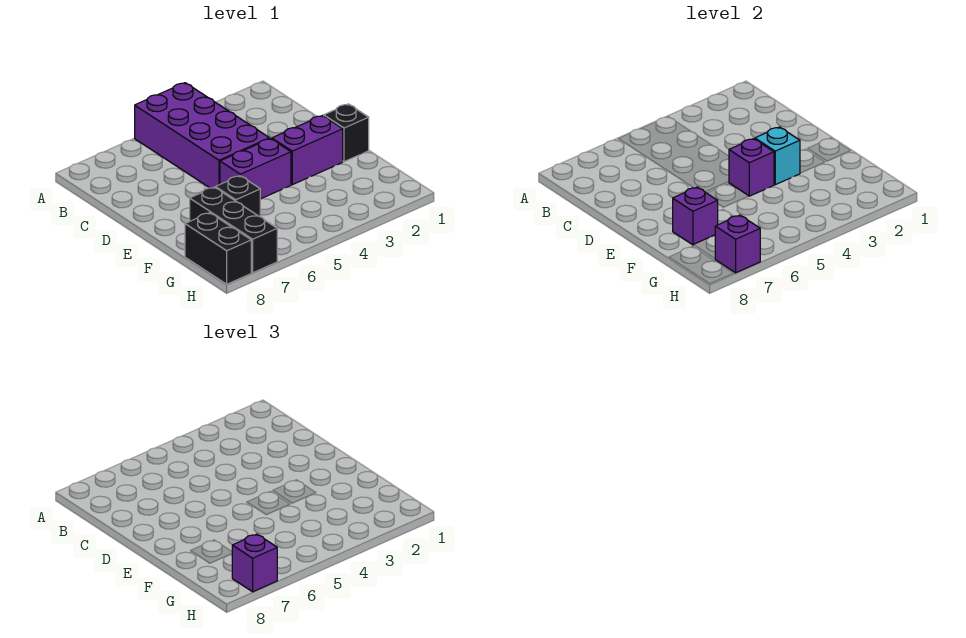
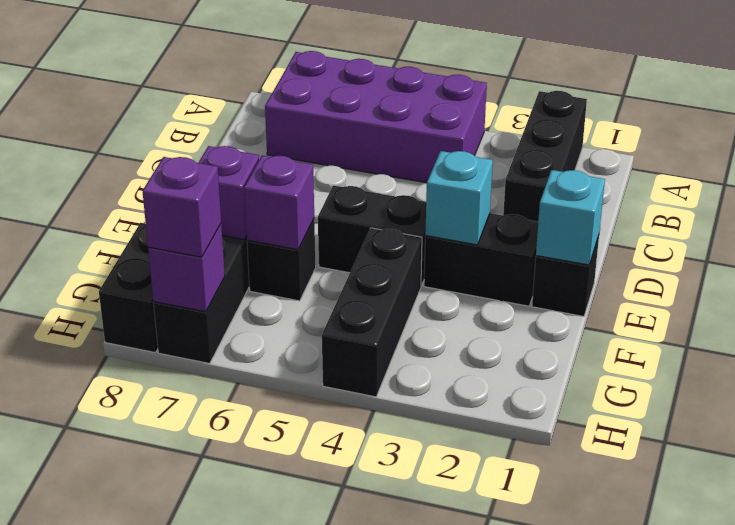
none -> black 1x3 brick [503,91,587,222]
purple 2x4 brick [135,83,270,188] -> purple 2x4 brick turned to [265,51,487,183]
none -> cyan 1x1 brick [536,170,605,265]
purple 1x2 brick [272,116,343,185] -> black 1x2 brick [424,213,538,306]
purple 1x2 brick [220,139,291,199] -> black 1x2 brick [318,185,426,286]
purple 1x1 brick [729,139,774,196] -> purple 1x1 brick moved to [244,155,314,250]
none -> black 1x3 brick [322,228,422,397]

